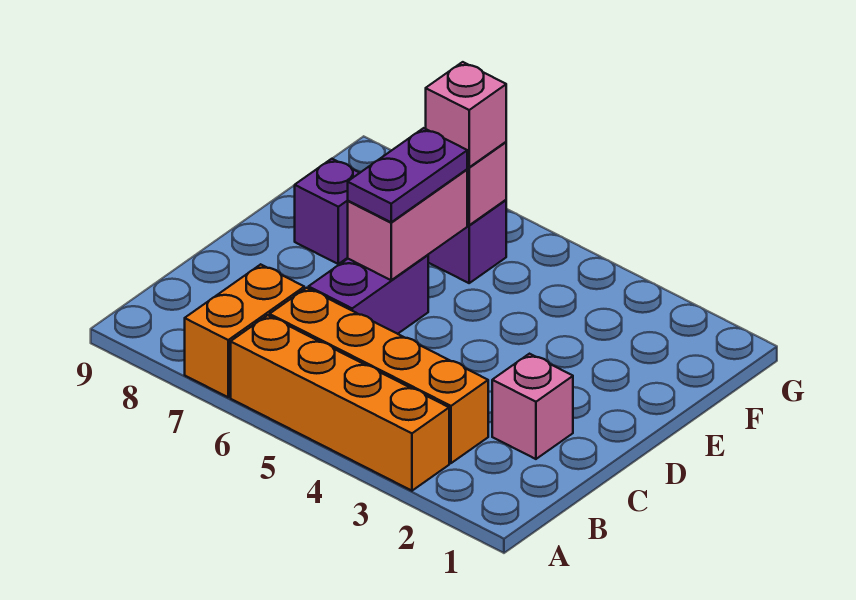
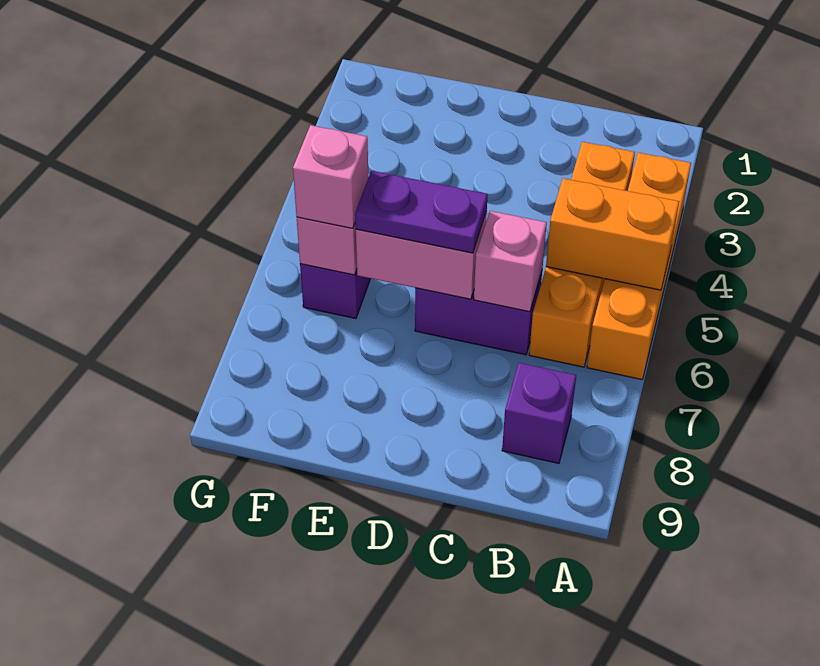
orange 1x2 brick [185,264,304,397] -> orange 1x2 brick moved to [546,178,679,290]
pink 1x1 brick [492,354,573,459] -> pink 1x1 brick moved to [474,211,547,312]
purple 1x1 brick [295,159,359,264] -> purple 1x1 brick moved to [502,363,576,463]

